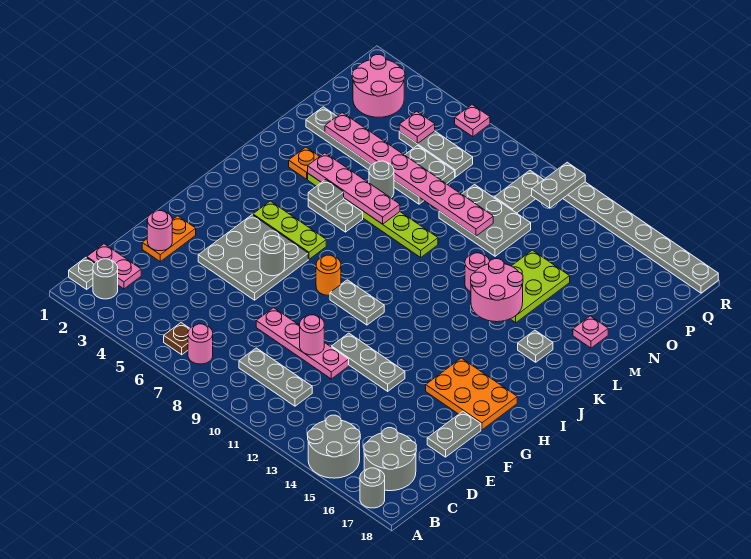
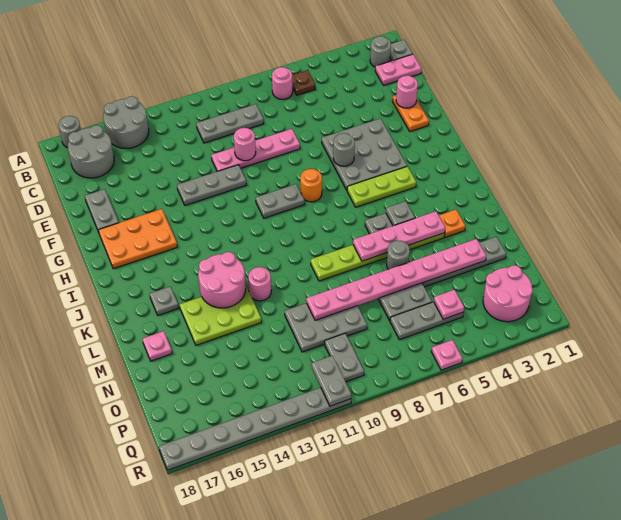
lime 2x3 plate [511,250,570,323] -> lime 2x3 plate turned to [180,286,261,345]

